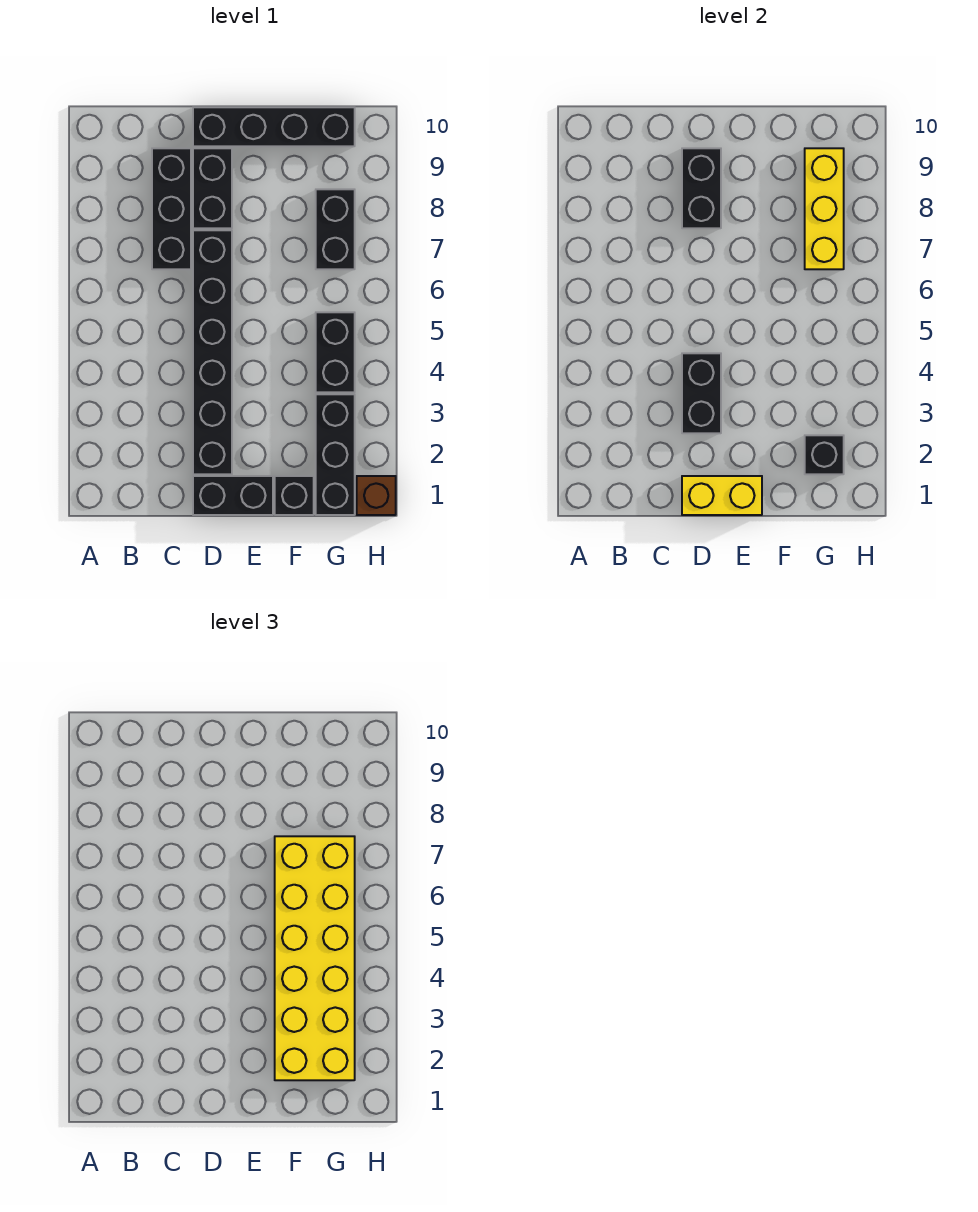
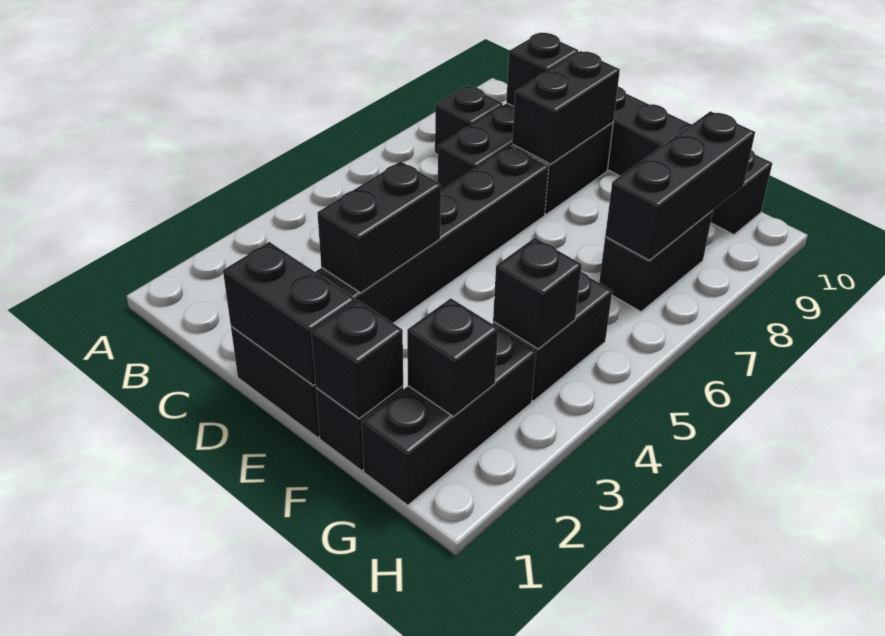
none -> black 1x1 brick [435,85,503,155]
none -> black 1x1 brick [506,33,578,107]
yellow 1x2 brick [682,476,762,515] -> black 1x2 brick [223,242,355,386]
none -> black 1x1 brick [311,300,403,419]
yellow 2x6 brick [275,836,355,1080] -> none
none -> black 1x1 brick [493,238,582,349]
yellow 1x3 brick [805,148,844,269] -> black 1x3 brick [605,111,755,261]
brown 1x1 brick [357,476,396,515] -> none

